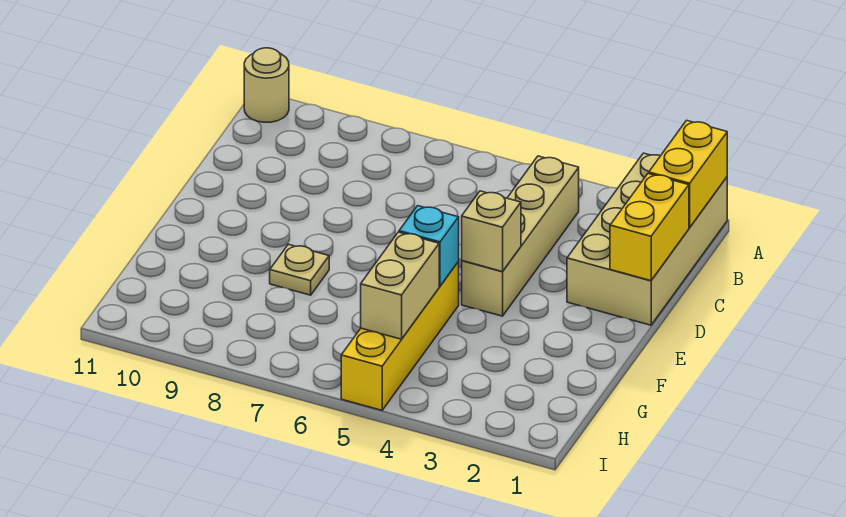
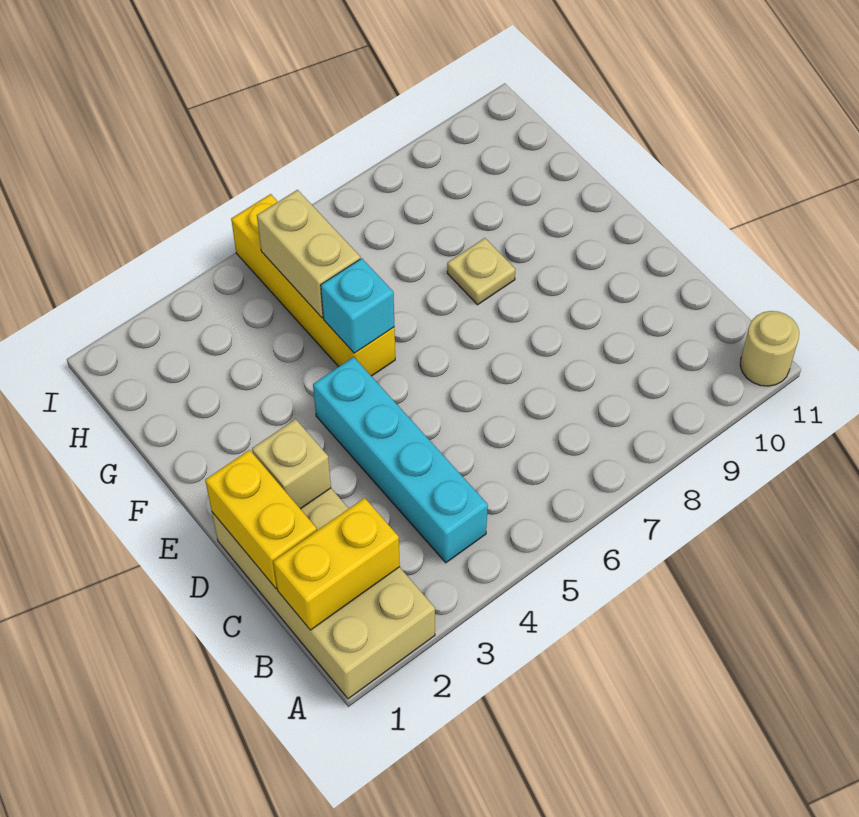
yellow 1x2 brick [649,120,727,228] -> yellow 1x2 brick turned to [273,498,400,630]
tan 1x4 brick [462,156,579,316] -> cyan 1x4 brick [313,357,488,563]
tan 1x1 brick [462,191,521,272] -> tan 1x1 brick moved to [252,419,331,509]

